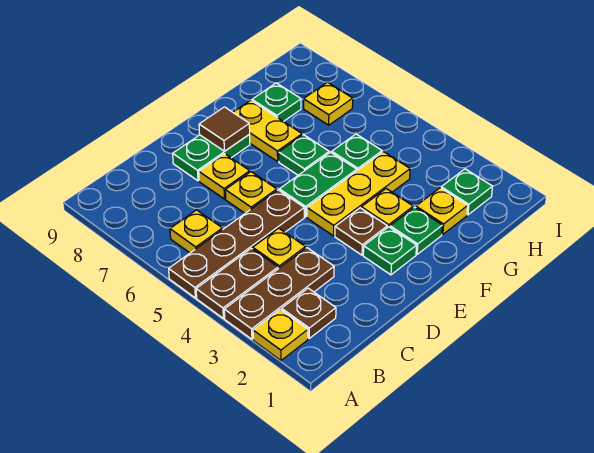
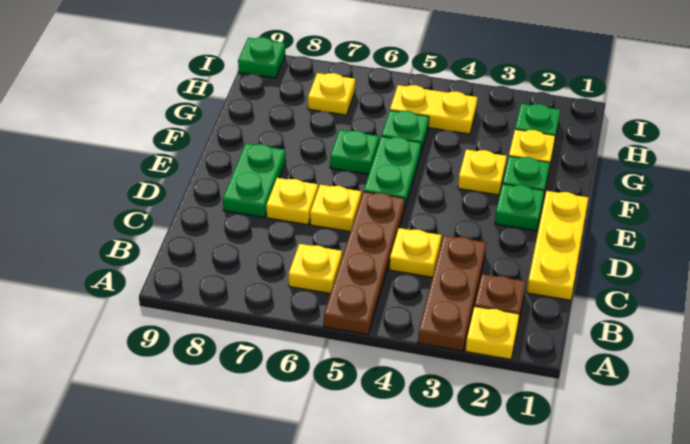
brown 1x2 plate [196,248,278,318] -> none
brown 1x1 plate [335,208,387,255] -> none
yellow 1x3 plate [307,152,410,236] -> yellow 1x3 plate moved to [527,191,588,300]
brown 1x1 tile [199,107,250,151] -> none
yellow 1x2 plate [233,100,302,161] -> yellow 1x2 plate moved to [390,85,477,134]
green 1x1 plate [252,83,301,122] -> green 1x1 plate moved to [238,37,285,78]

